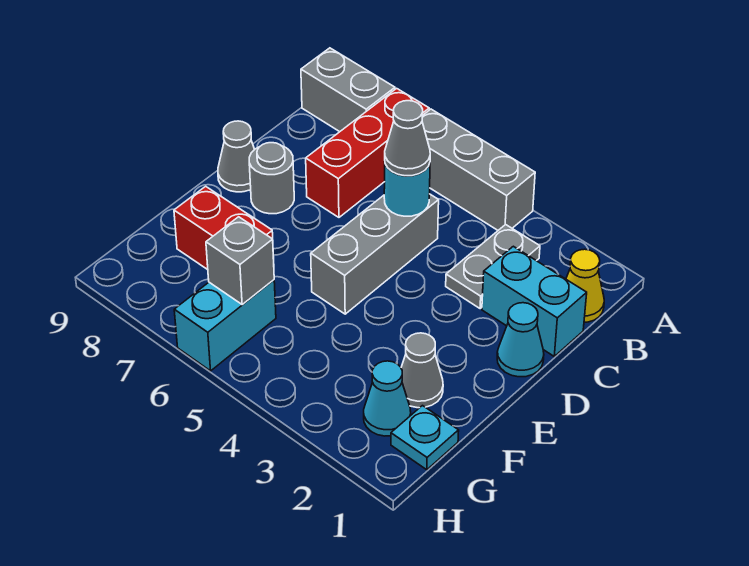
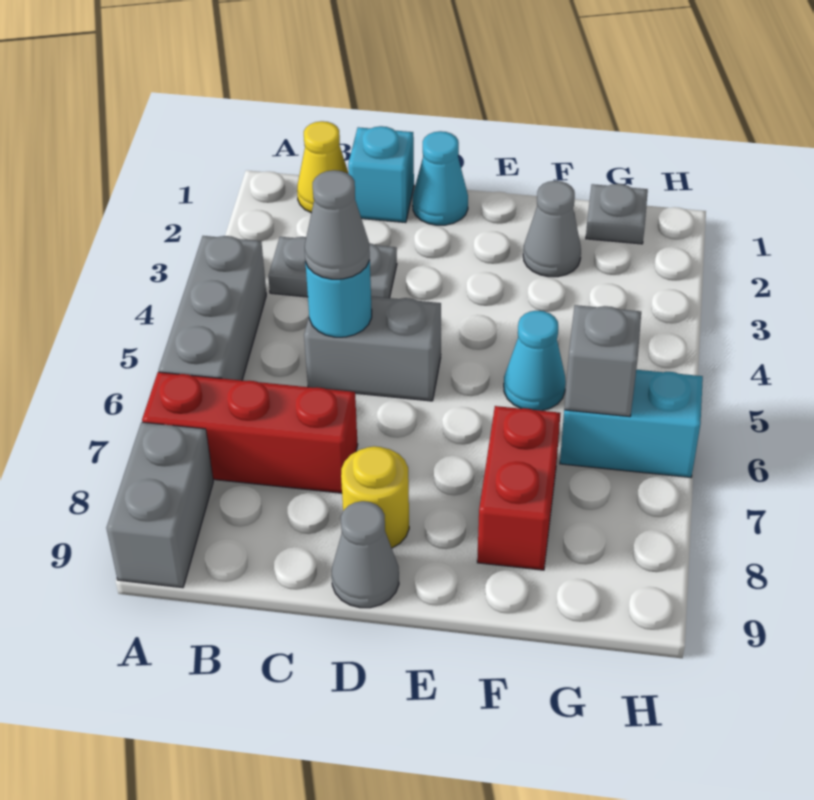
cyan 1x2 brick [482,246,587,356] -> cyan 1x1 brick [348,126,414,223]
grey 1x3 brick [311,194,439,314] -> grey 1x2 brick [304,296,441,401]
grey 1x1 round brick [249,143,294,214] -> yellow 1x1 round brick [341,446,409,548]
cyan 1x1 plate [391,406,459,470] -> grey 1x1 plate [586,184,648,244]
cyan 1x1 cone [364,361,411,436] -> cyan 1x1 cone moved to [504,311,566,411]

